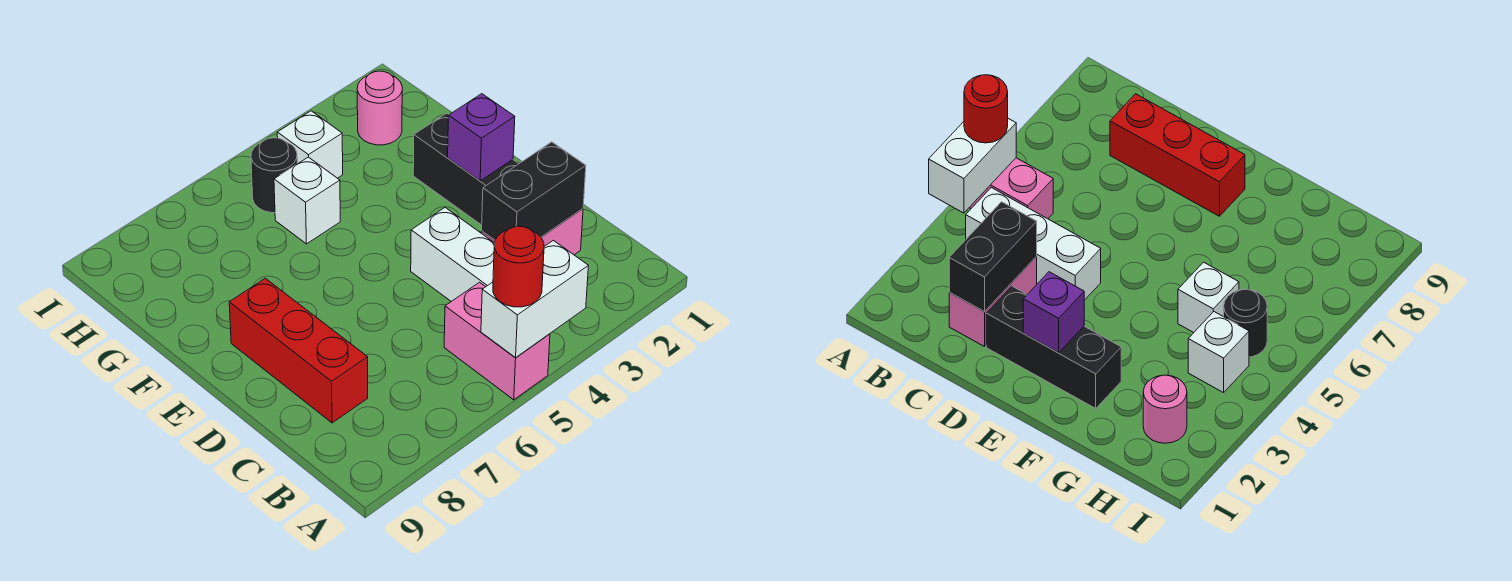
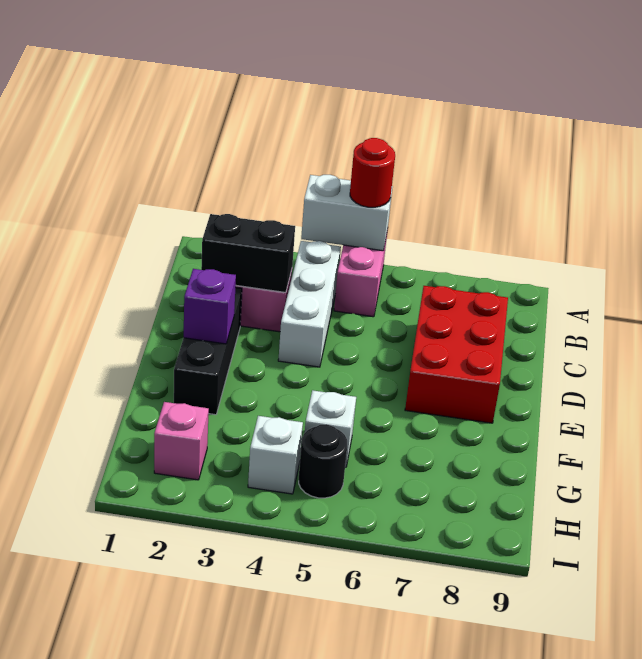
red 1x3 brick [229,278,368,423] -> red 2x3 brick [405,286,508,423]
pink 1x1 round brick [357,71,402,145] -> pink 1x1 brick [154,402,209,480]

